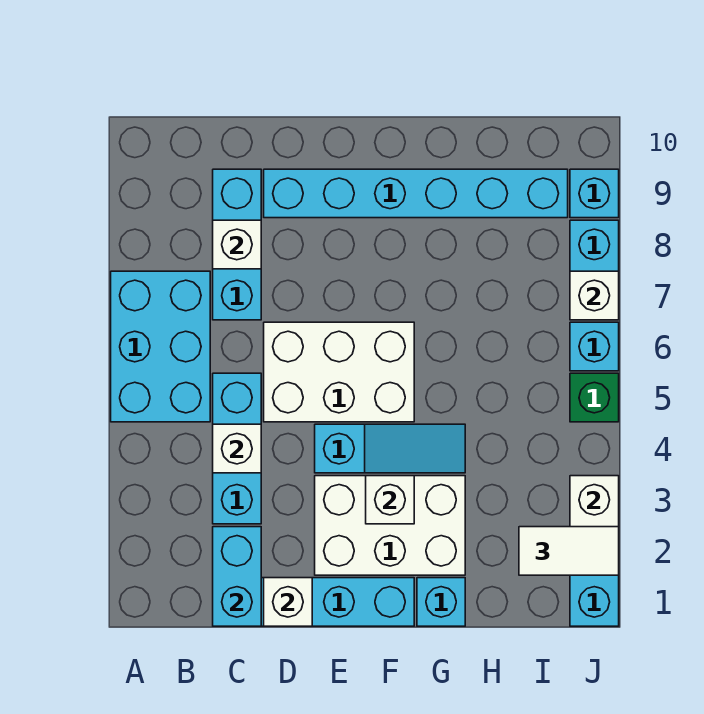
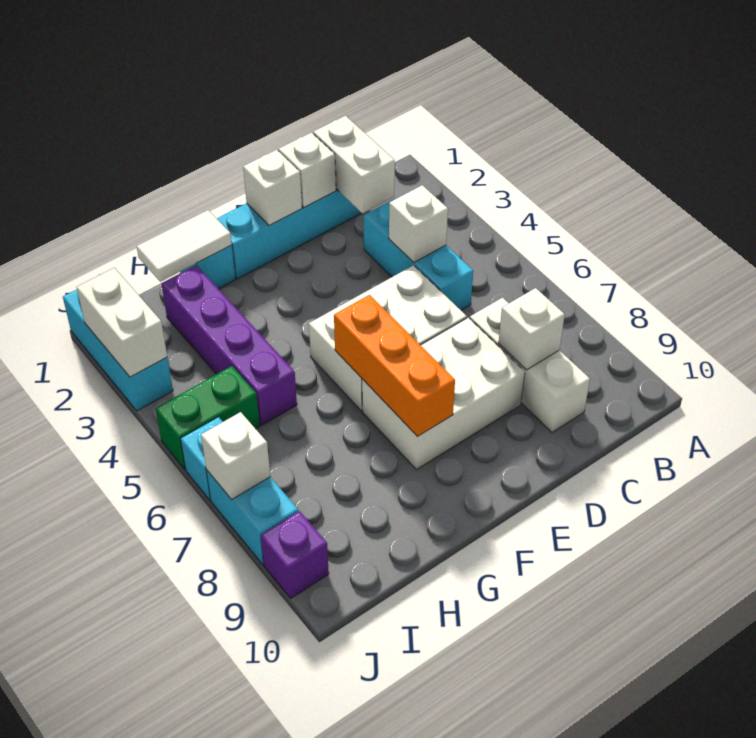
cyan 2x3 brick [111,271,210,422] -> none
cyan 1x2 brick [213,527,261,626] -> white 1x2 brick [313,116,395,213]
cyan 1x3 brick [213,169,261,320] -> white 1x3 brick [470,298,590,432]
cyan 1x6 brick [264,169,568,218] -> none
white 2x3 brick [315,476,465,575] -> white 2x3 brick moved to [362,318,525,470]
cyan 1x3 slope [315,424,465,473] -> none
white 1x1 brick [366,476,414,524] -> white 1x1 brick moved to [243,150,302,226]
none -> orange 1x3 brick [334,295,455,437]
none -> purple 1x4 brick [162,265,297,425]
white 1x2 tile [519,527,619,575] -> white 1x2 tile moved to [137,210,232,282]
green 1x1 brick [570,373,619,422] -> green 1x2 brick [155,366,260,469]
cyan 1x1 brick [570,169,619,218] -> purple 1x1 brick [261,511,329,599]

